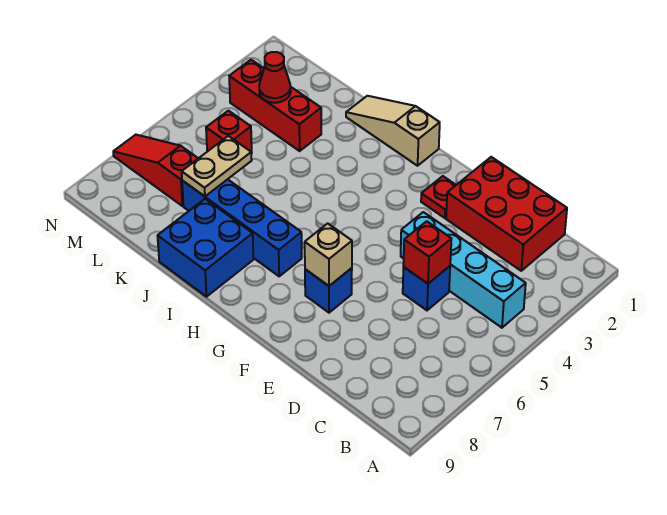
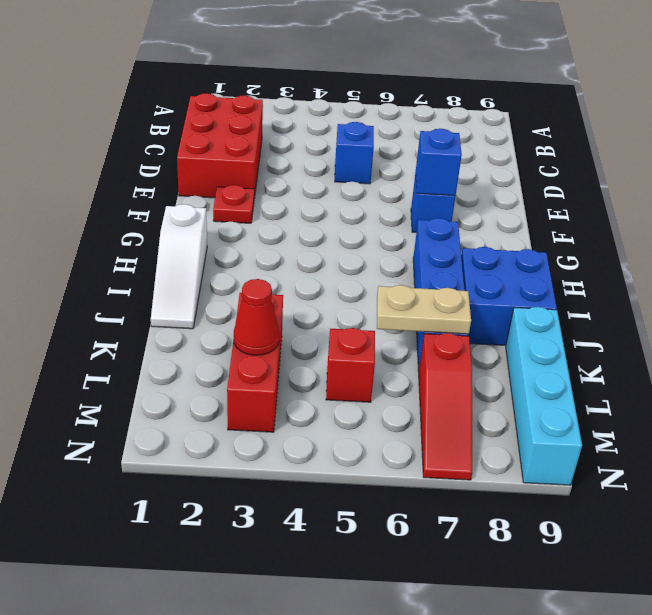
cyan 1x4 brick [401,212,526,328] -> cyan 1x4 brick moved to [506,307,582,485]
red 1x1 brick [403,221,451,284] -> none
tan 1x1 brick [305,223,352,286] -> blue 1x1 brick [416,129,462,196]
tan 1x3 slope [346,96,440,166] -> white 1x3 slope [151,204,207,329]

